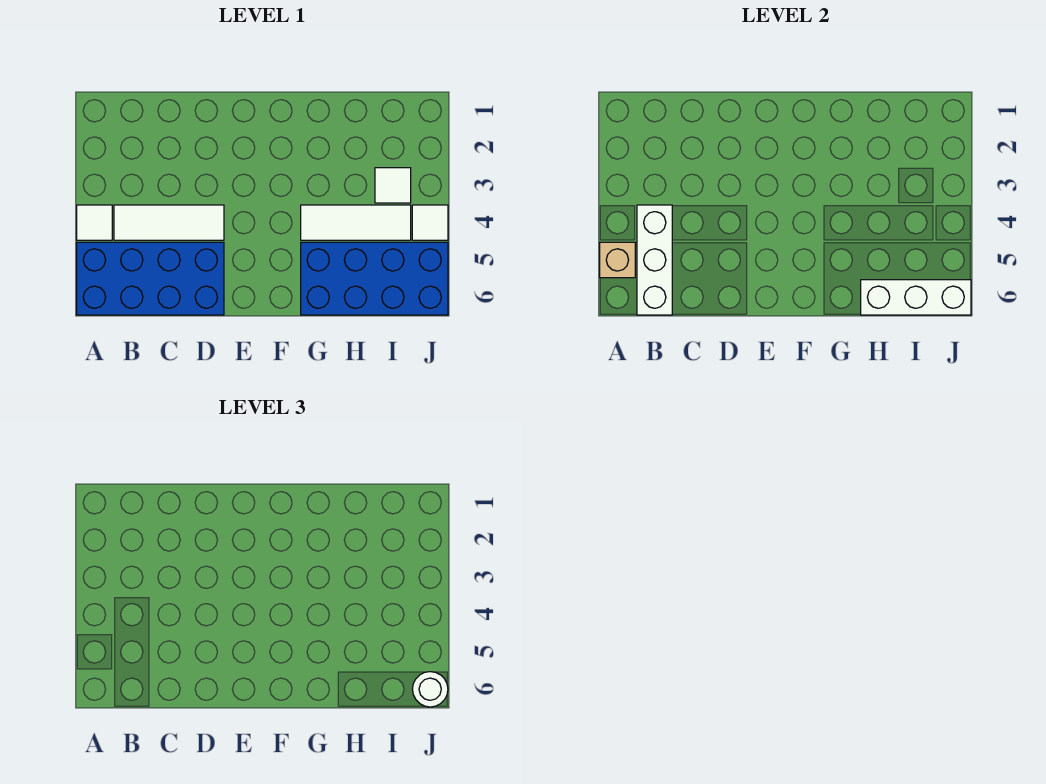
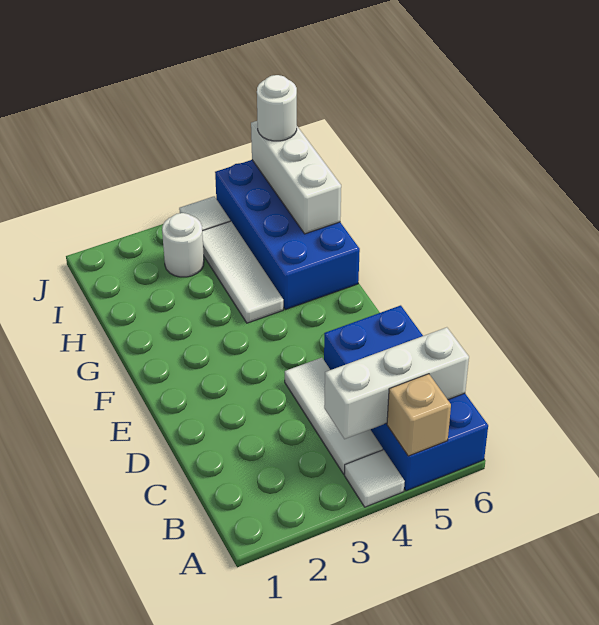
white 1x1 tile [375,168,411,203] -> white 1x1 round brick [162,213,204,277]

